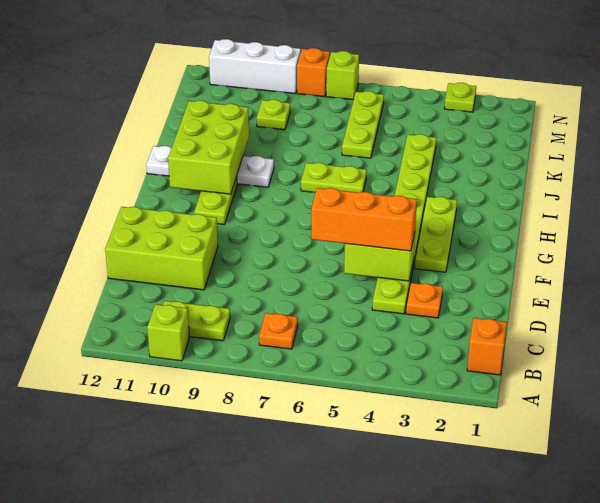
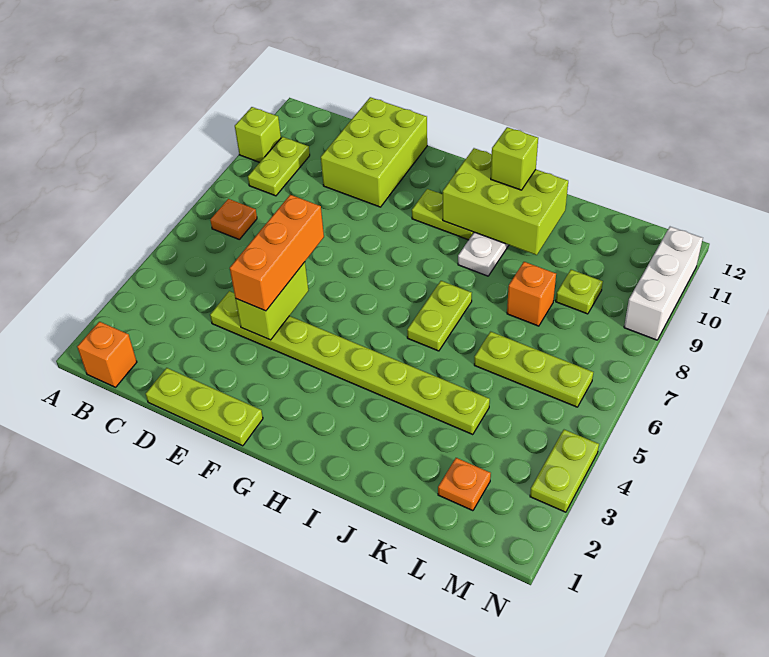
orange 1x1 plate [406,283,443,318] -> orange 1x1 plate moved to [438,458,491,511]
lime 1x3 plate [415,197,457,272] -> lime 1x3 plate moved to [146,368,263,446]
lime 1x1 plate [444,83,476,112] -> lime 1x2 plate [530,430,599,512]
lime 1x1 brick [326,51,359,100] -> lime 1x1 brick moved to [491,127,538,190]
orange 1x1 brick [297,48,330,97] -> orange 1x1 brick moved to [507,262,556,326]

